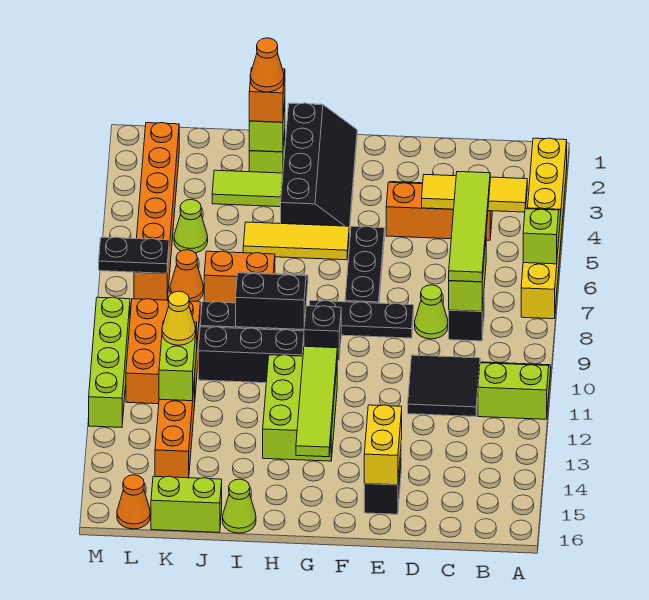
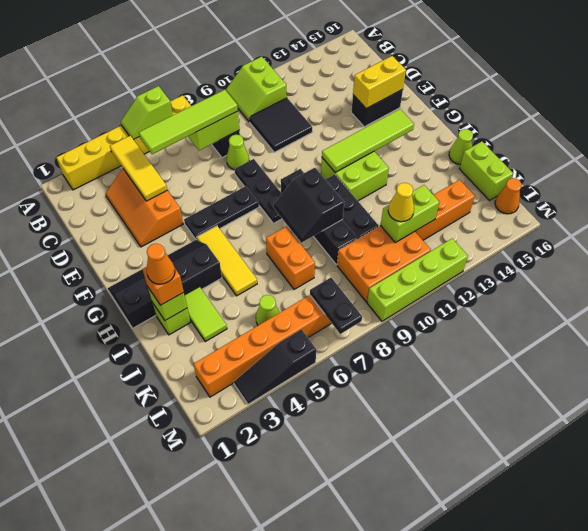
lime 2x3 brick [263,355,337,461] -> lime 2x2 brick [321,152,389,201]
orange 1x1 cone [170,250,204,301] -> none
none -> black 1x3 slope [234,329,316,404]

